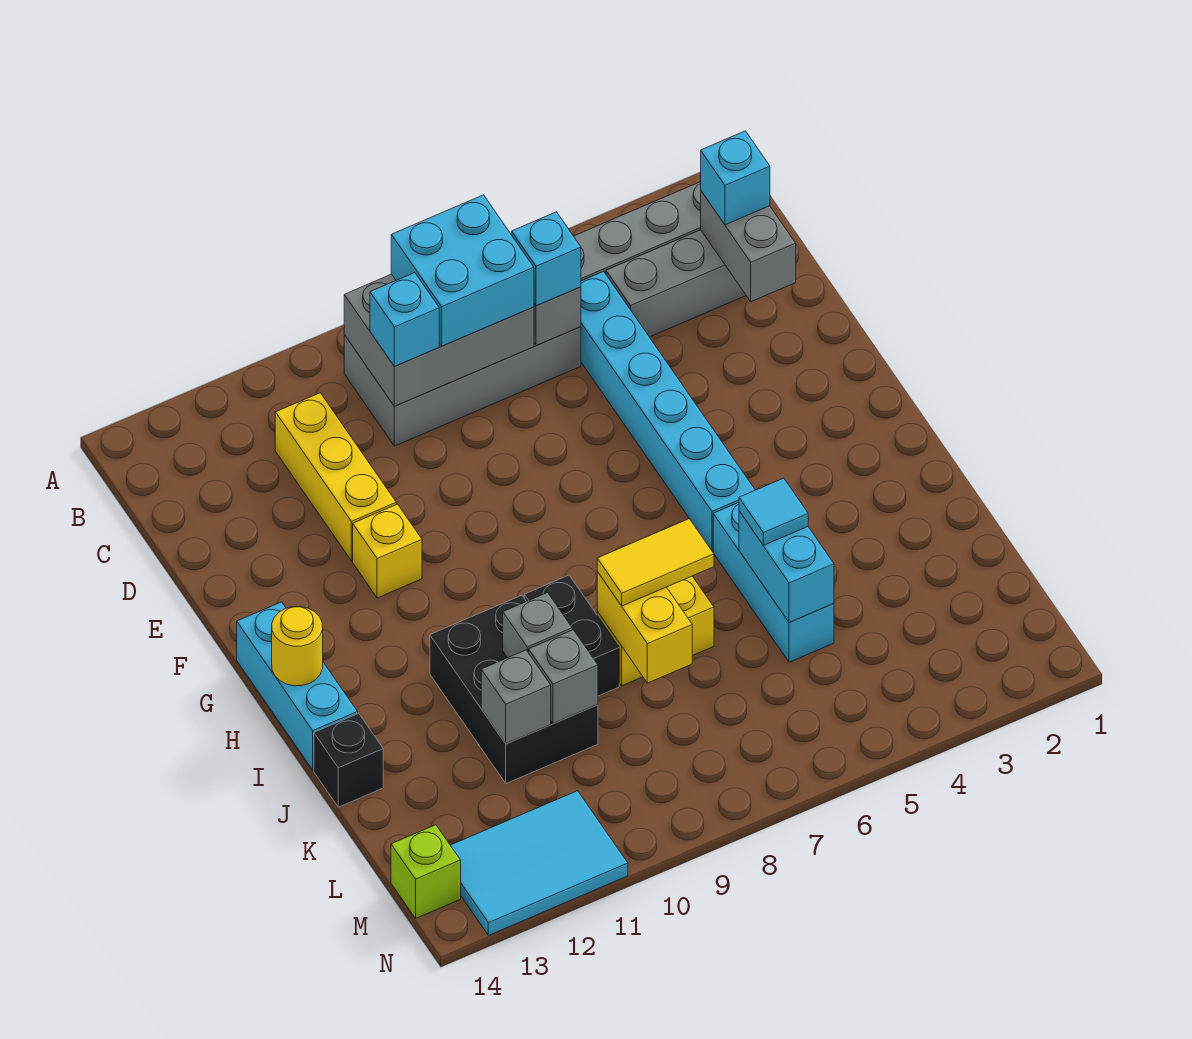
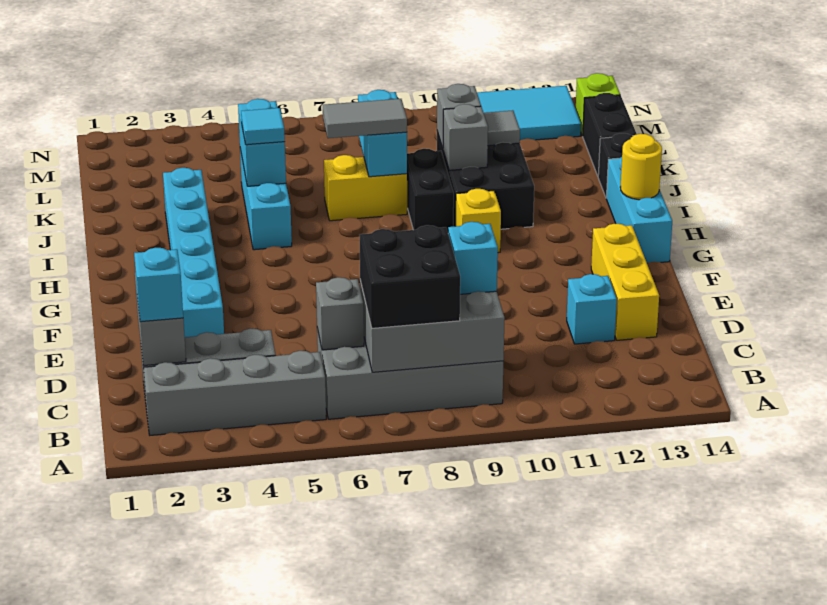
cyan 2x2 brick [391,195,534,346] -> black 2x2 brick [360,225,460,328]
cyan 1x6 brick [581,271,755,551] -> cyan 1x6 brick moved to [163,168,224,337]
cyan 1x1 brick [512,212,581,306] -> cyan 1x1 brick moved to [567,274,617,344]
yellow 1x3 brick [275,393,396,561] -> yellow 1x3 brick moved to [591,224,659,340]
yellow 1x1 brick [353,504,422,598] -> yellow 1x1 brick moved to [456,189,501,253]
yellow 1x2 tile [597,519,714,606] -> grey 1x2 tile [323,99,407,138]
yellow 1x2 brick [597,572,692,683] -> cyan 1x2 brick [358,90,407,177]
grey 1x1 brick [481,650,551,744] -> grey 1x1 tile [484,110,520,146]
none -> black 1x2 brick [583,93,636,176]

